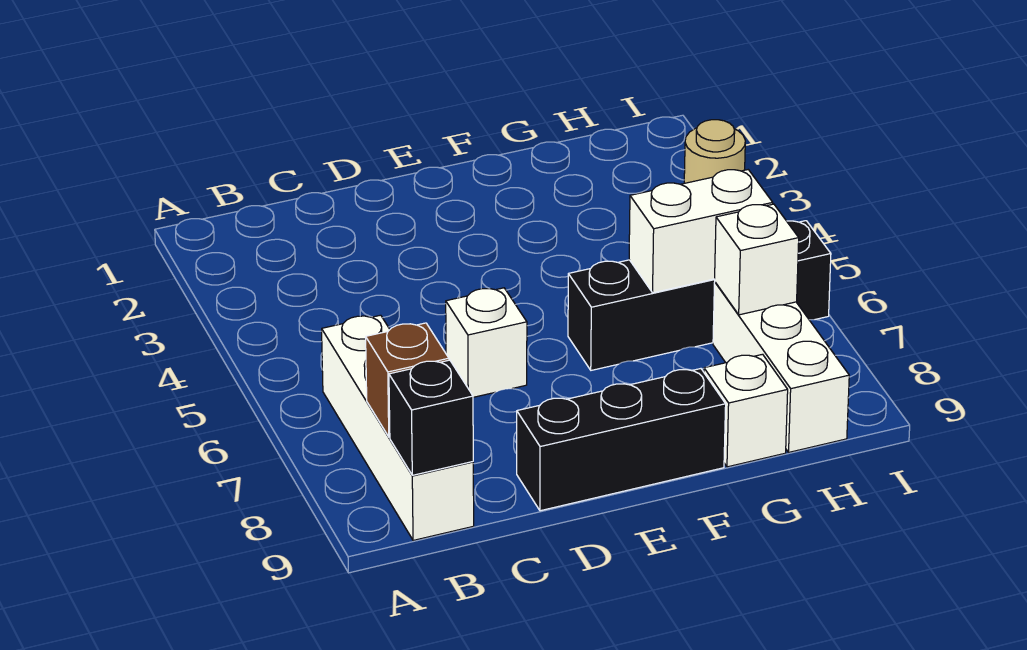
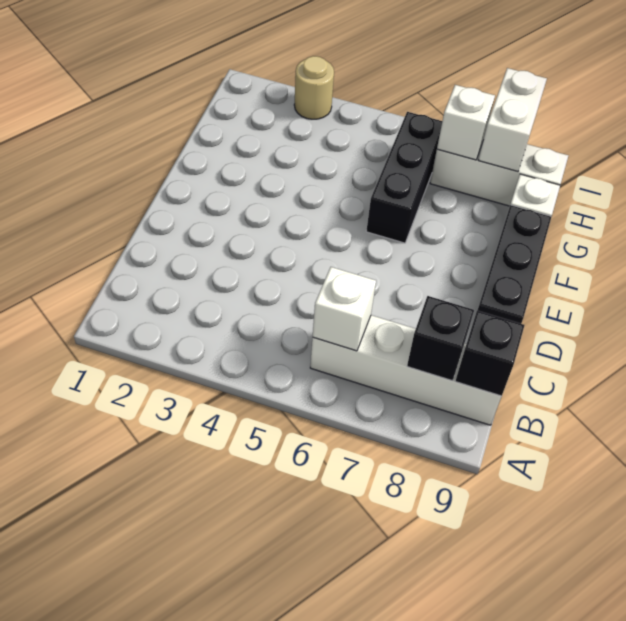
brown 1x1 brick [366,323,449,437] -> black 1x1 brick [407,296,474,381]
white 1x1 brick [446,288,527,397] -> white 1x1 brick moved to [313,267,376,351]
black 1x4 brick [568,221,831,370] -> black 1x3 brick [366,112,442,243]
white 1x2 brick [629,170,773,293] -> white 1x2 brick moved to [479,68,547,172]

